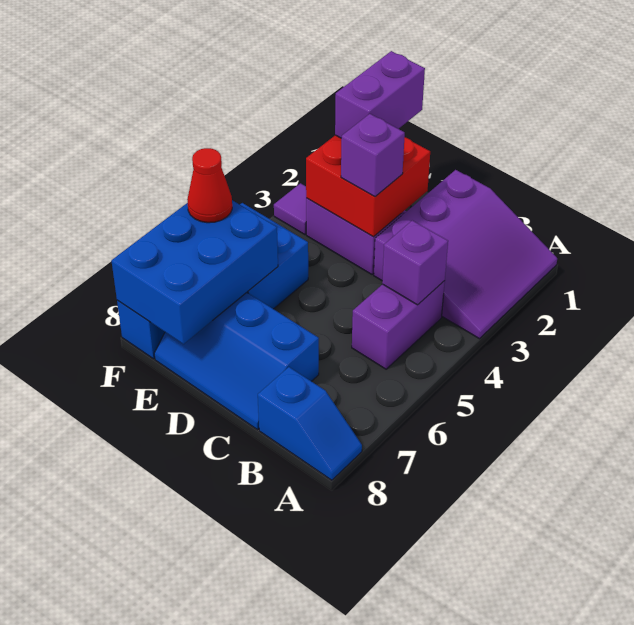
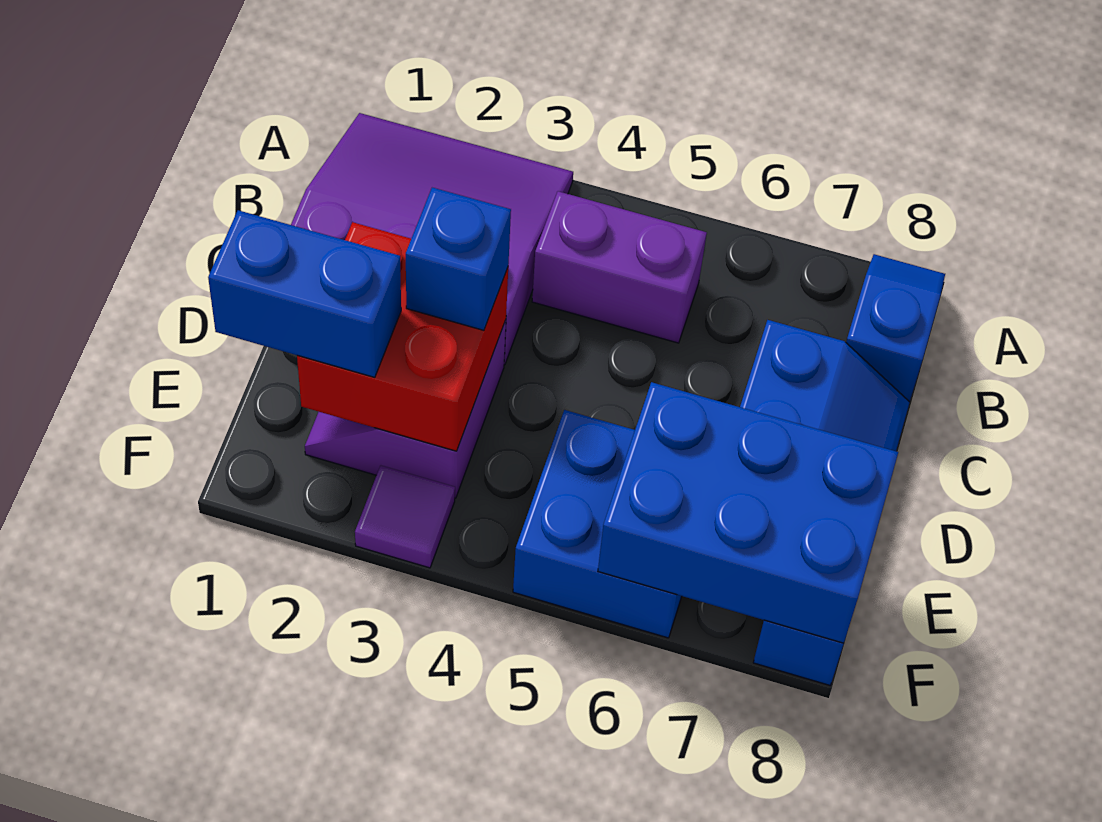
purple 1x1 brick [382,220,448,305] -> none
purple 1x1 brick [341,114,405,197] -> blue 1x1 brick [406,188,511,330]
purple 1x2 brick [335,51,425,138] -> blue 1x2 brick [208,210,401,377]
red 1x1 cone [187,148,232,223] -> none

